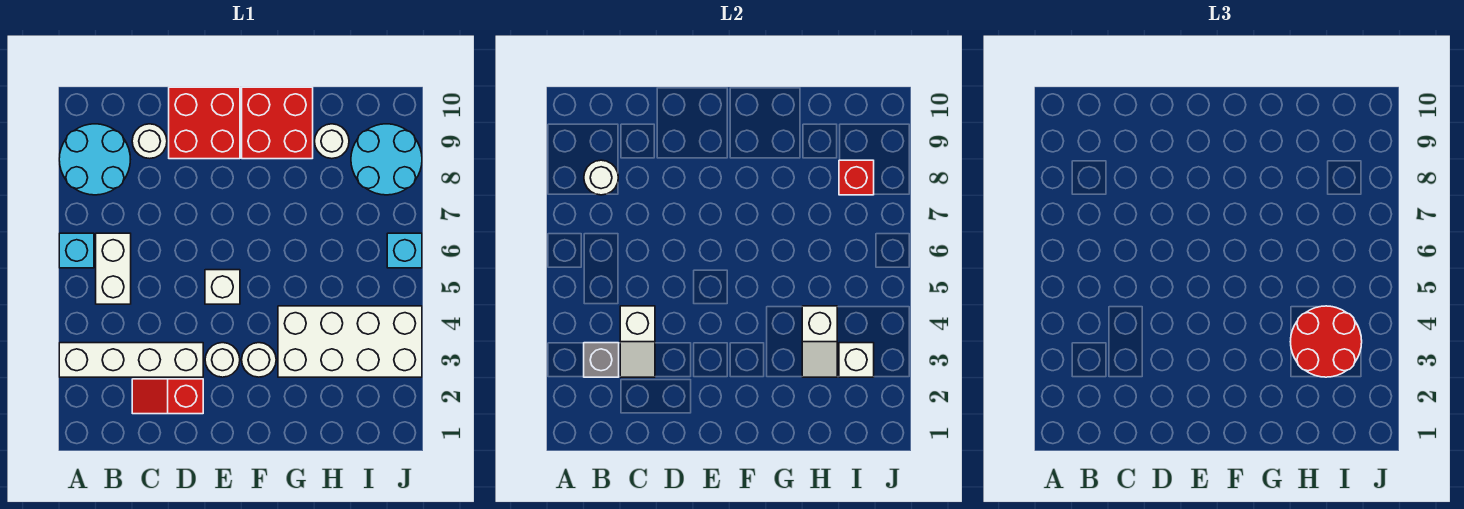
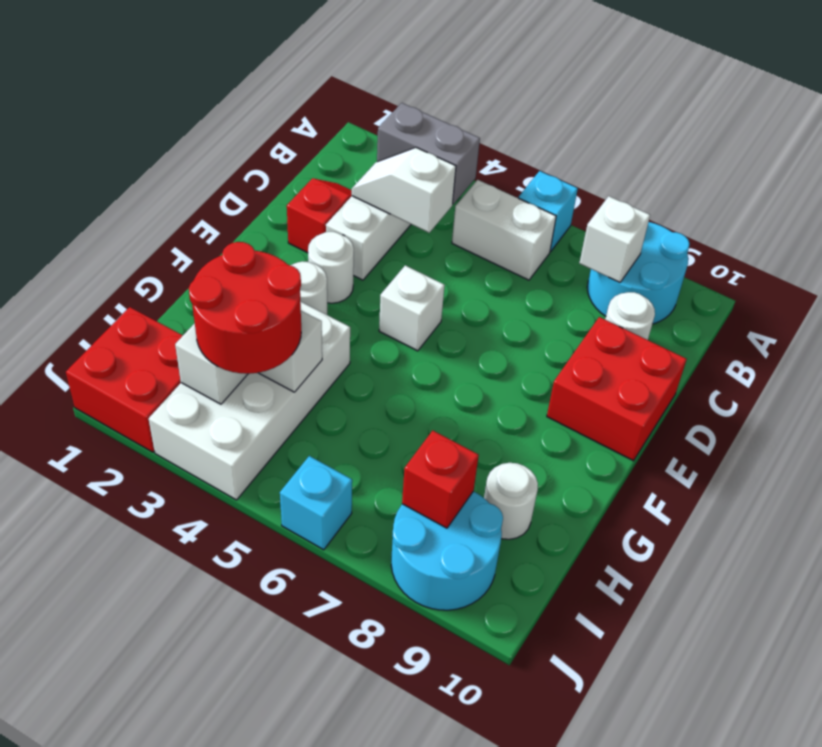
grey 1x1 brick [584,343,619,377] -> grey 1x2 brick [377,103,480,204]
white 1x1 round brick [584,160,618,195] -> white 1x1 brick [580,196,650,283]
red 2x2 brick [242,87,313,159] -> red 2x2 brick moved to [66,307,183,452]

